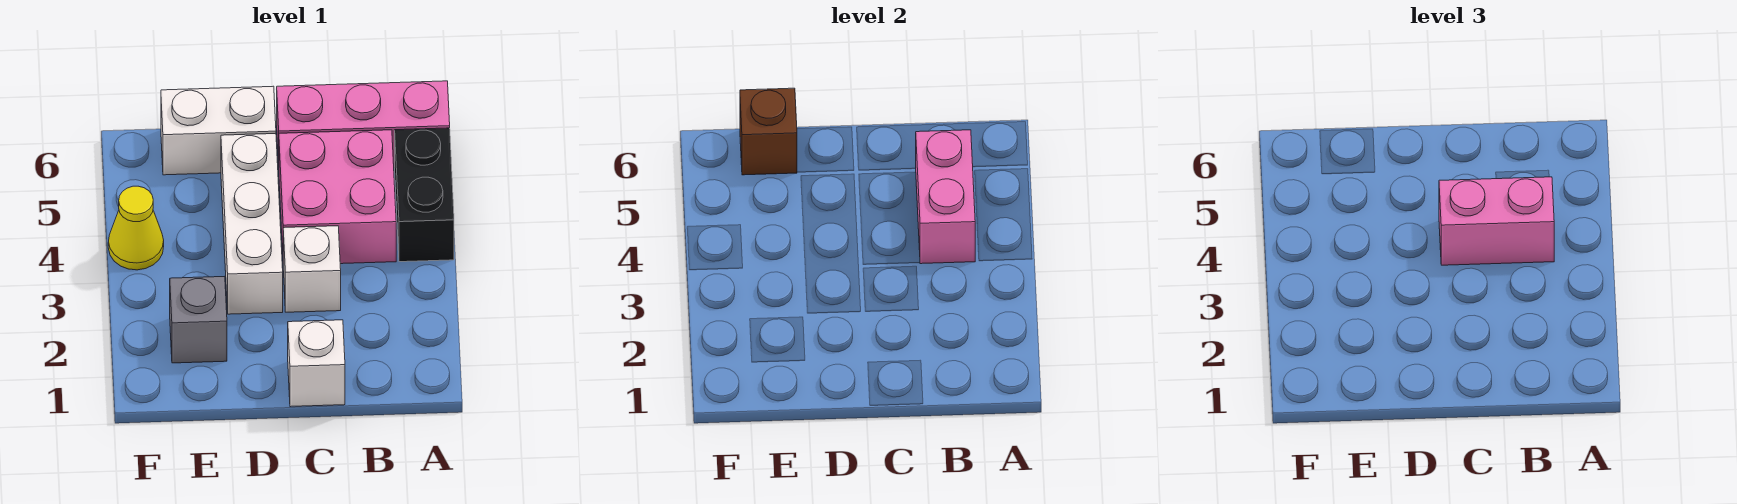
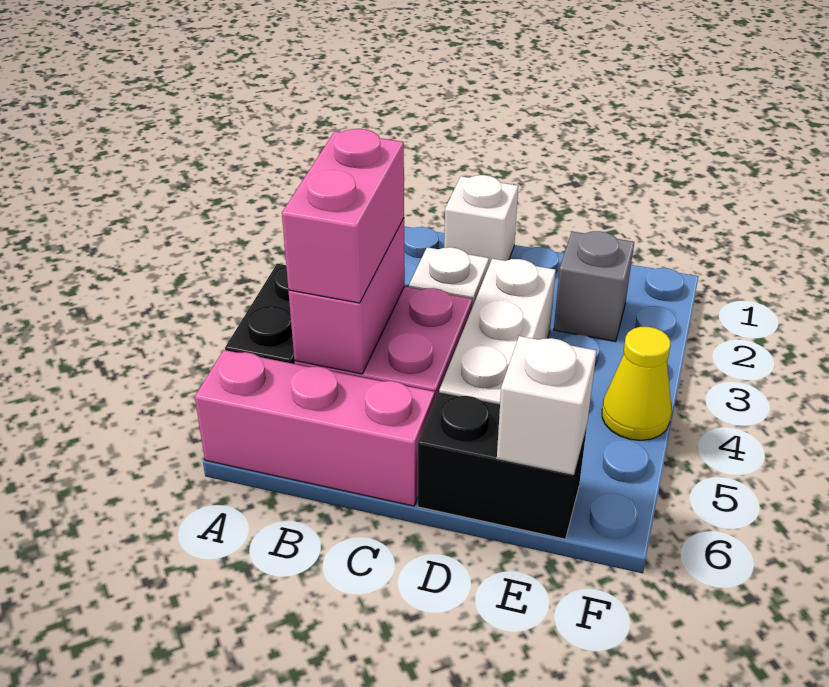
pink 1x2 brick [1439,177,1554,265] -> pink 1x2 brick turned to [282,129,404,303]
white 1x2 brick [161,86,276,175] -> black 1x2 brick [418,392,587,539]
brown 1x1 brick [740,88,797,175] -> white 1x1 brick [497,336,597,474]

